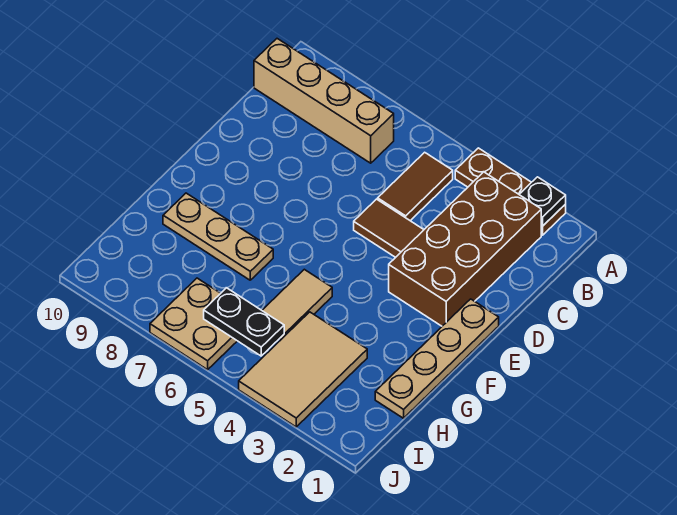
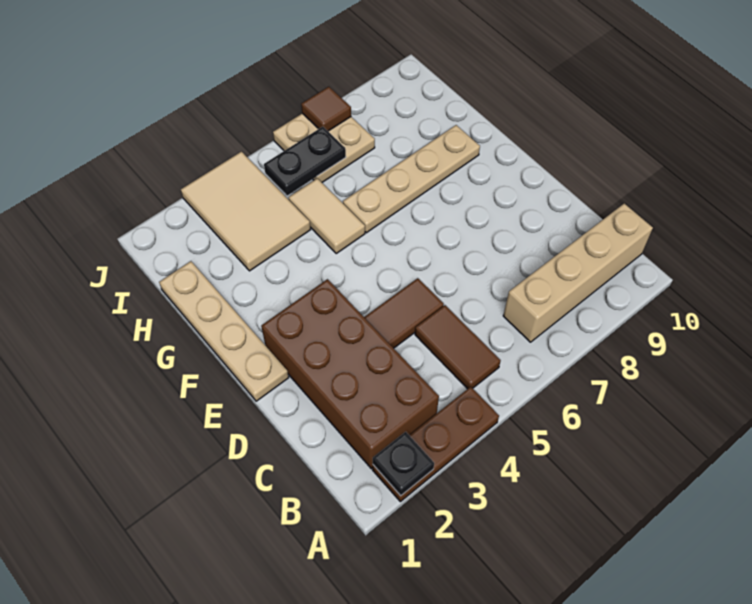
tan 1x3 plate [163,193,273,280] -> tan 1x4 plate [343,125,480,233]
none -> brown 1x1 tile [301,87,351,131]

